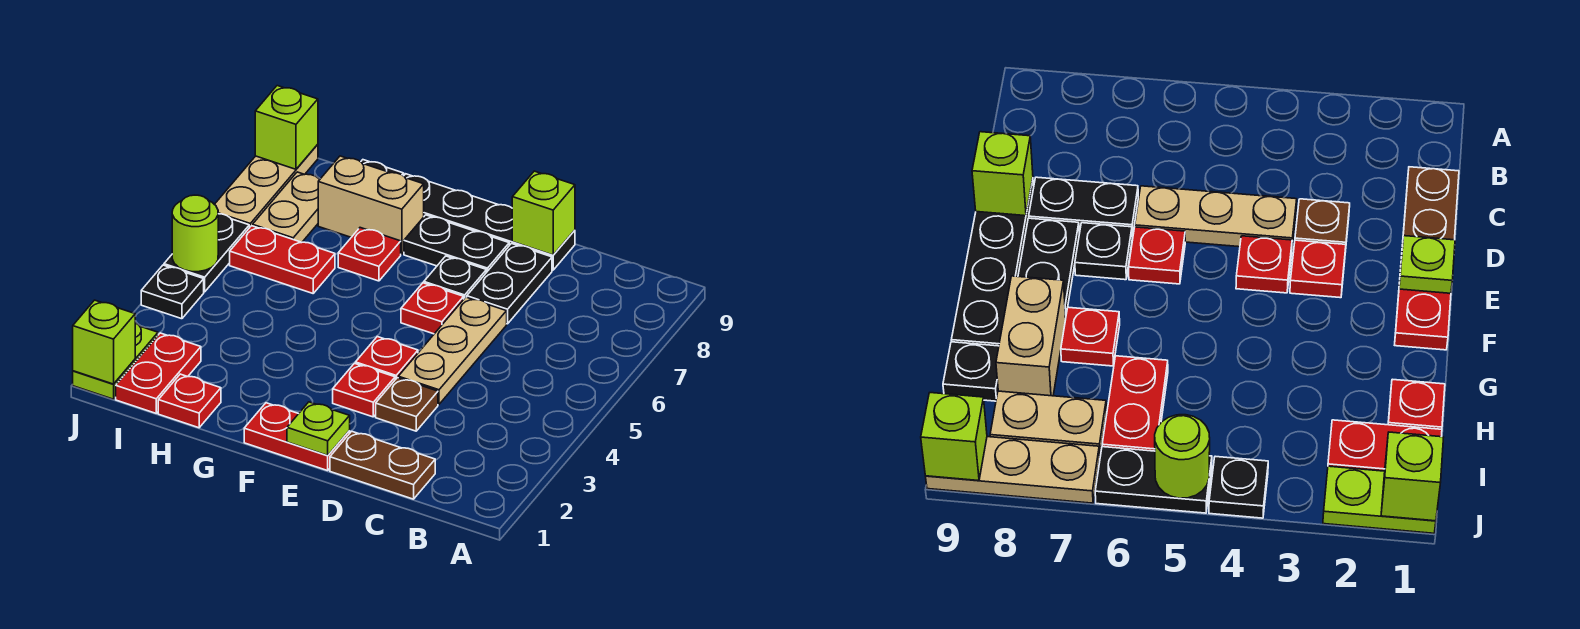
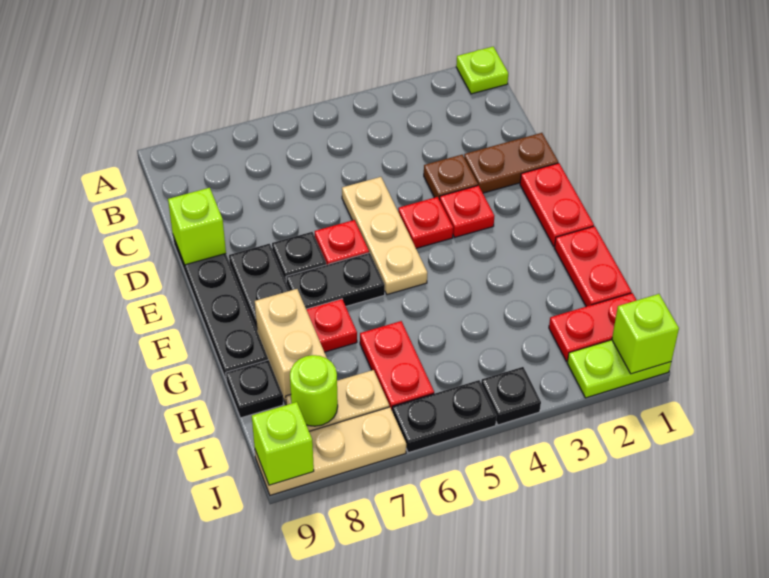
brown 1x2 plate [330,431,435,499] -> brown 1x2 plate turned to [464,133,558,193]
tan 1x3 plate [398,297,507,404] -> tan 1x3 plate turned to [342,177,427,295]
black 1x2 plate [467,244,552,324] -> black 1x2 plate moved to [286,253,385,309]
lime 1x1 plate [287,402,350,455] -> lime 1x1 plate moved to [456,47,508,94]
red 1x1 plate [158,374,221,428] -> red 1x2 plate [555,226,632,307]
lime 1x1 round brick [172,195,218,272] -> lime 1x1 round brick moved to [290,355,338,426]

